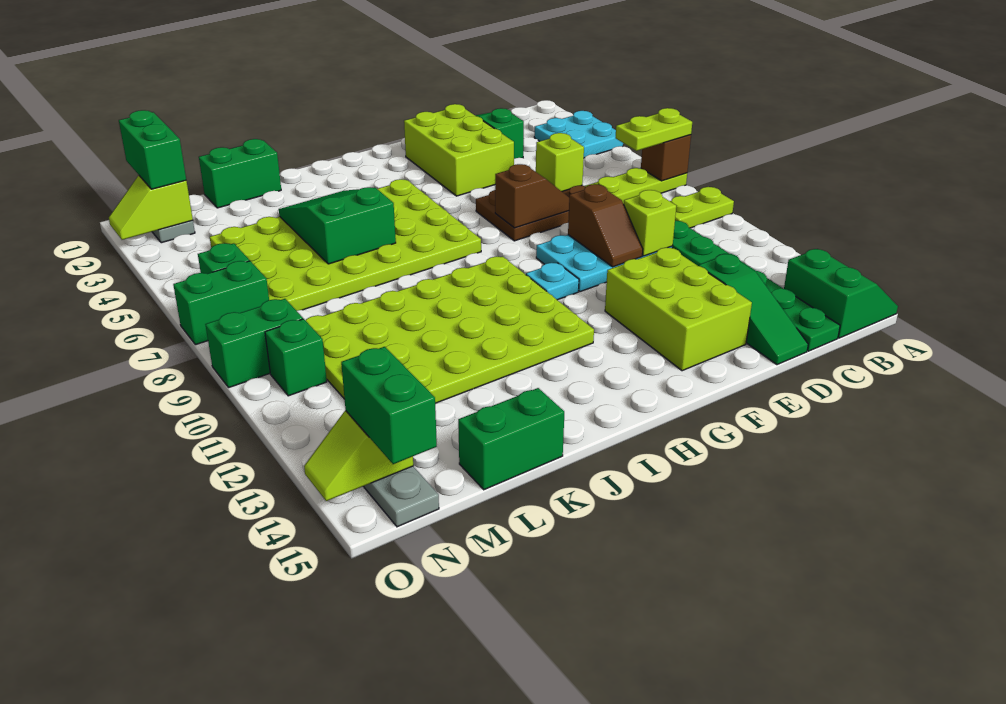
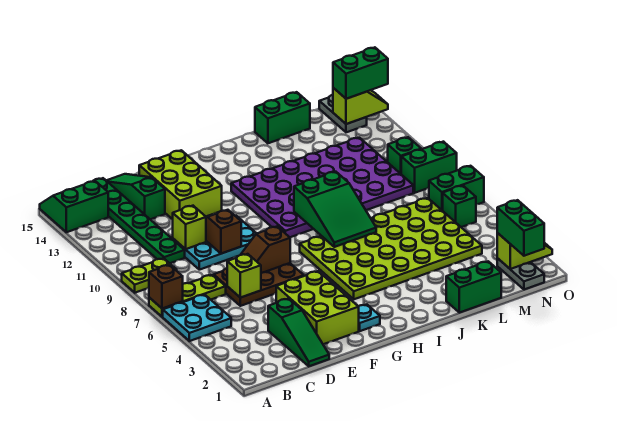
cyan 2x2 plate [534,111,623,158] -> cyan 2x2 plate moved to [163,295,231,341]
lime 1x2 plate [615,108,692,151] -> none
green 2x2 slope [784,249,898,338] -> green 2x2 slope turned to [40,181,108,232]
cyan 1x1 plate [526,263,579,300] -> cyan 1x1 plate moved to [358,305,380,331]
lime 4x6 plate [305,256,594,403] -> purple 4x6 plate [231,138,413,237]
green 2x3 slope [279,187,396,264] -> green 2x3 slope moved to [294,172,376,247]
green 1x2 brick [341,347,437,464] -> green 1x2 brick turned to [333,47,388,99]

